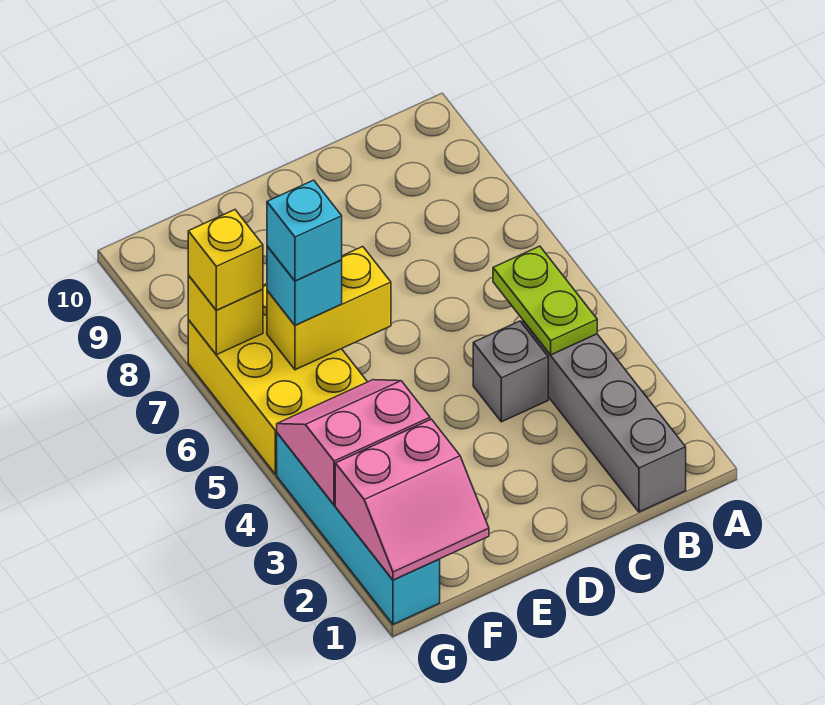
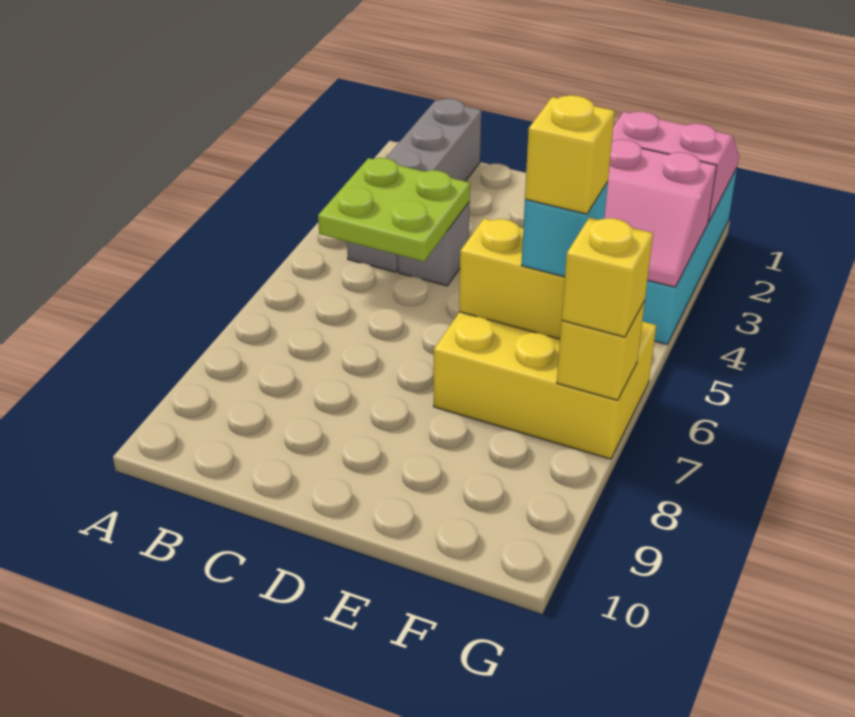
lime 1x2 plate [493,246,597,355] -> lime 2x2 plate [318,158,470,261]
yellow 2x3 brick [188,284,367,474] -> yellow 2x3 brick turned to [434,312,656,459]
cyan 1x1 brick [267,180,342,281] -> yellow 1x1 brick [525,95,615,214]

